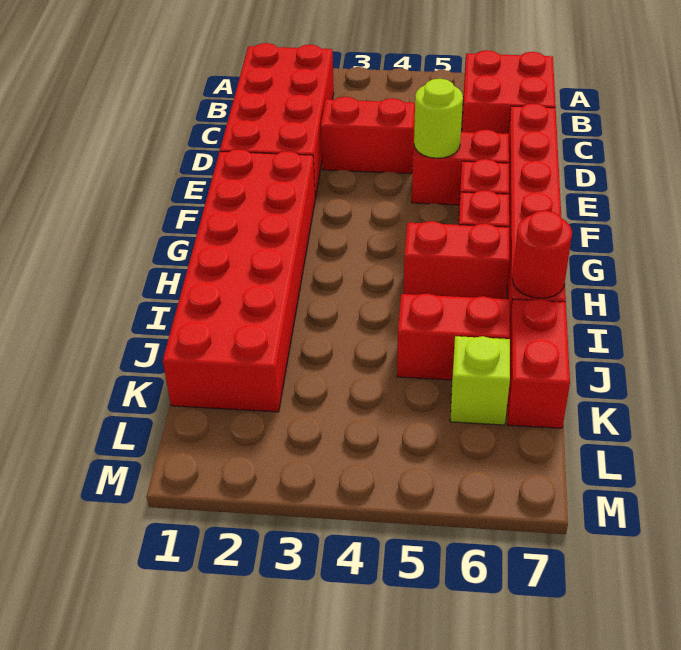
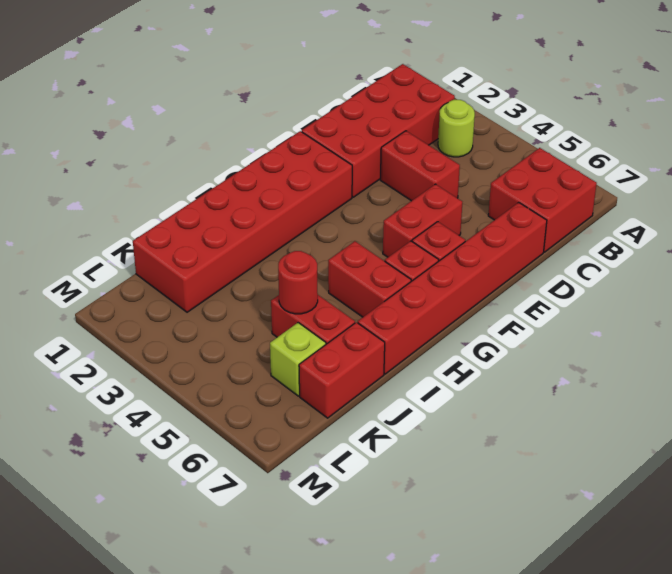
red 1x2 brick [412,130,509,205] -> red 1x2 brick turned to [383,184,462,257]
lime 1x1 round brick [414,79,463,158] -> lime 1x1 round brick moved to [438,100,475,157]
red 1x1 round brick [512,211,572,298] -> red 1x1 round brick moved to [278,251,318,314]

